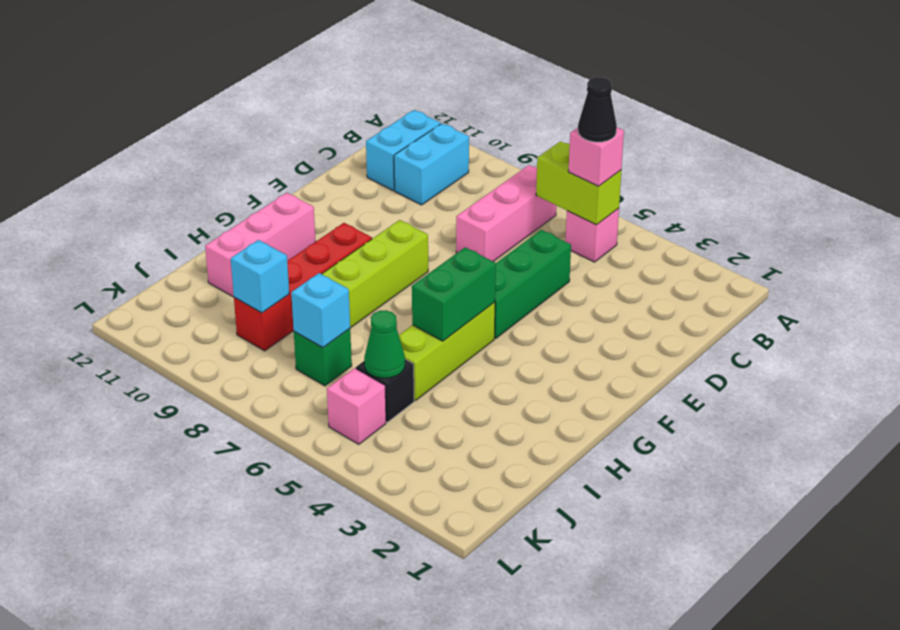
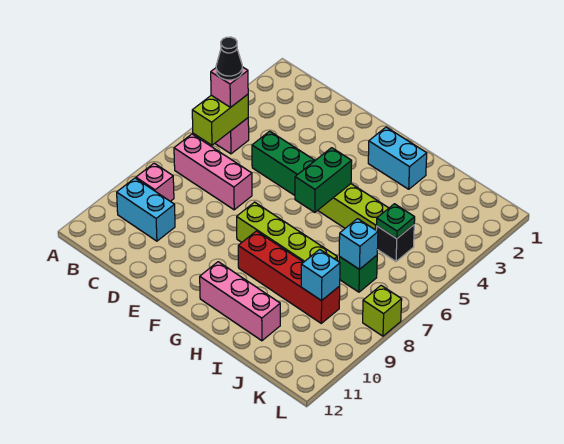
cyan 1x2 brick [366,110,441,191] -> cyan 1x2 brick moved to [368,127,427,189]
green 1x2 brick [412,247,496,341] -> green 1x2 brick turned to [295,148,352,212]
green 1x1 cone [364,310,405,378] -> green 1x1 plate [377,204,415,238]
pink 1x1 brick [327,368,386,444] -> pink 1x1 brick moved to [136,163,174,201]
none -> lime 1x1 brick [363,286,402,336]

